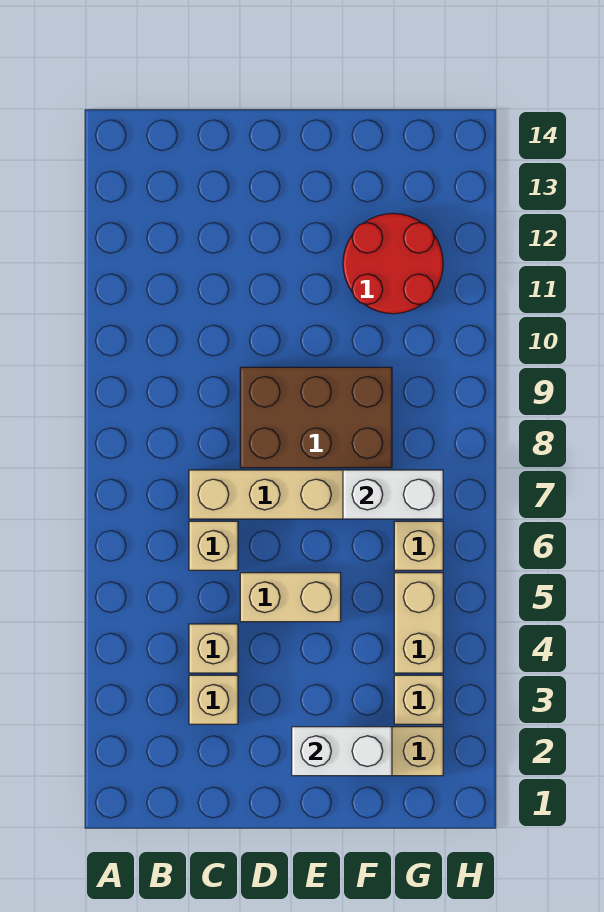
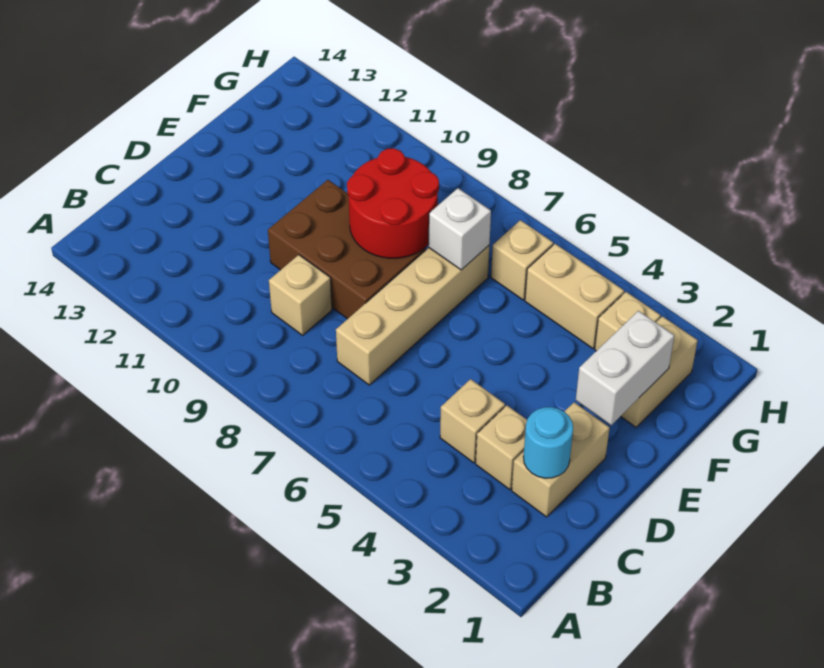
none -> cyan 1x1 round brick [523,407,573,478]
tan 1x1 brick [189,521,238,570] -> tan 1x1 brick moved to [269,255,332,335]
tan 1x2 brick [240,573,341,622] -> tan 1x2 brick moved to [512,402,610,517]
brown 2x3 brick [240,367,392,468] -> brown 2x3 brick turned to [268,180,426,319]
white 1x2 brick [343,470,443,519] -> white 1x1 brick [429,188,491,270]
red 2x2 round brick [343,213,443,314] -> red 2x2 round brick moved to [347,148,439,258]

